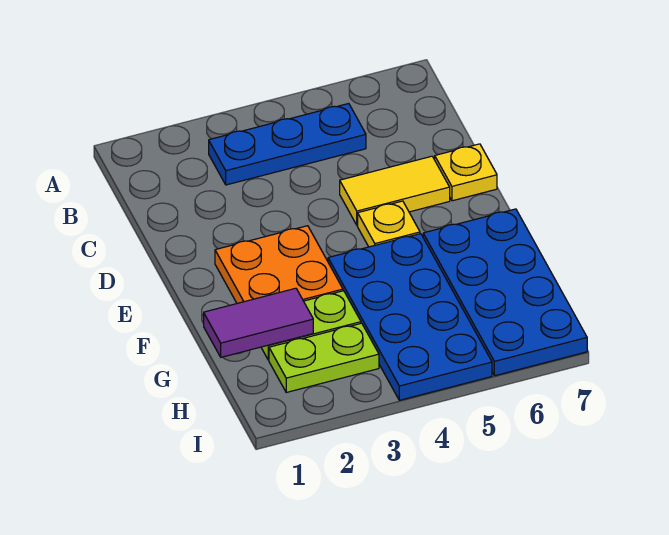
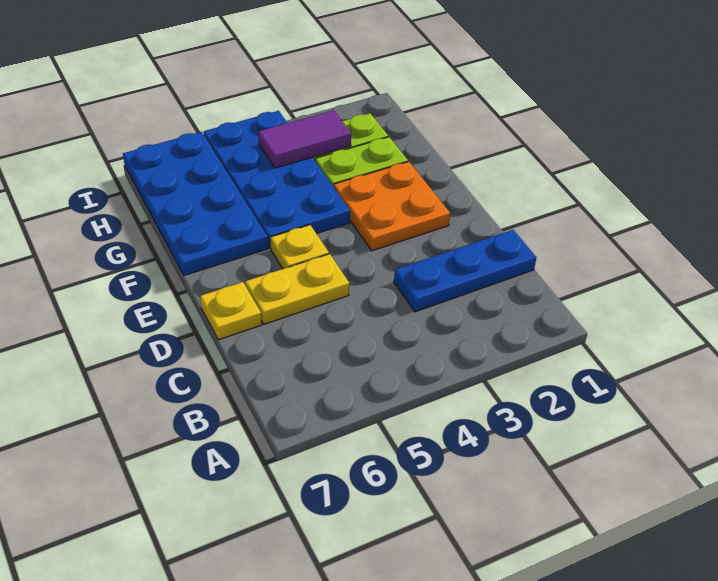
blue 1x3 plate [209,104,366,185] -> blue 1x3 plate moved to [394,230,536,312]
yellow 1x2 tile [340,156,450,225] -> yellow 1x2 plate [245,254,349,324]
purple 1x2 tile [204,288,313,357] -> purple 1x2 tile moved to [258,110,351,168]

